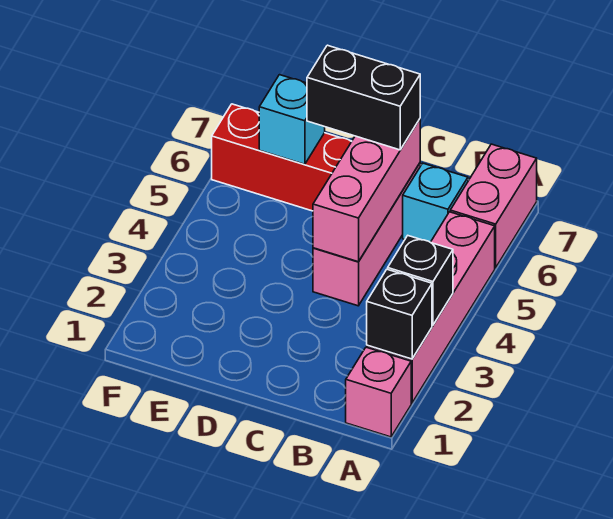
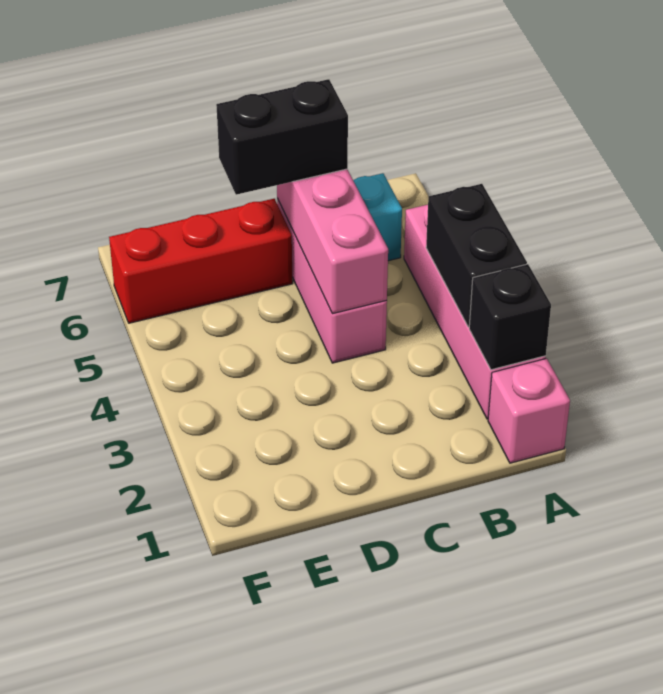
black 1x1 brick [388,236,453,325] -> black 1x2 brick [426,184,527,327]
pink 1x2 brick [450,144,537,268] -> none
cyan 1x1 brick [259,75,325,164] -> none

